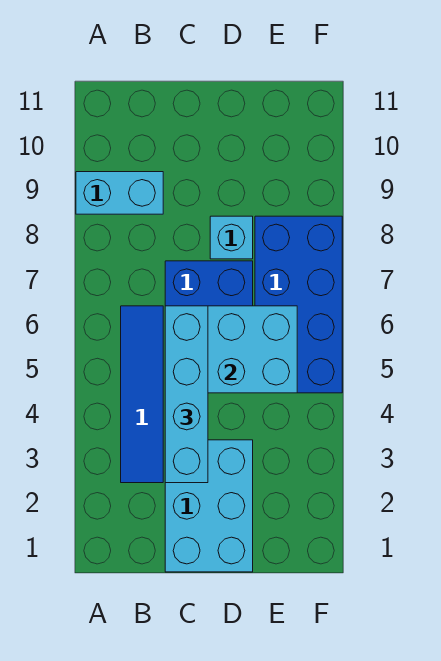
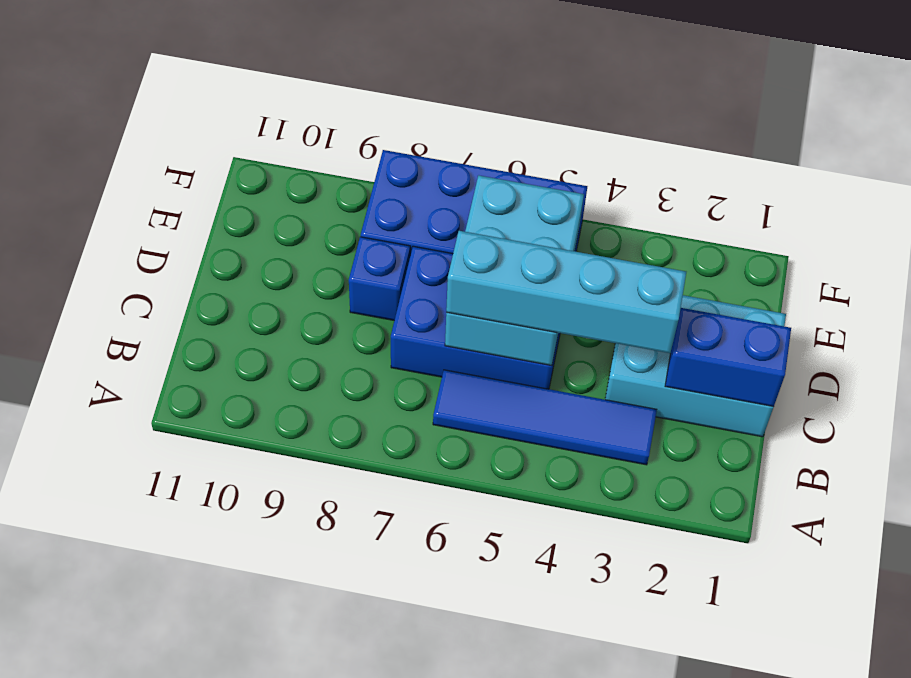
cyan 1x2 brick [76,172,163,214] -> none
none -> blue 1x2 brick [665,308,791,407]
cyan 1x1 brick [210,216,253,259] -> blue 1x1 brick [349,237,410,320]

